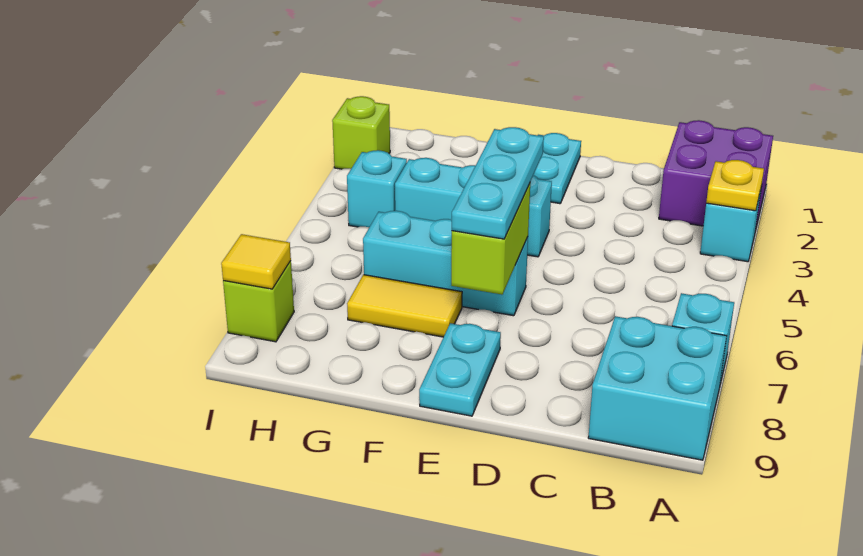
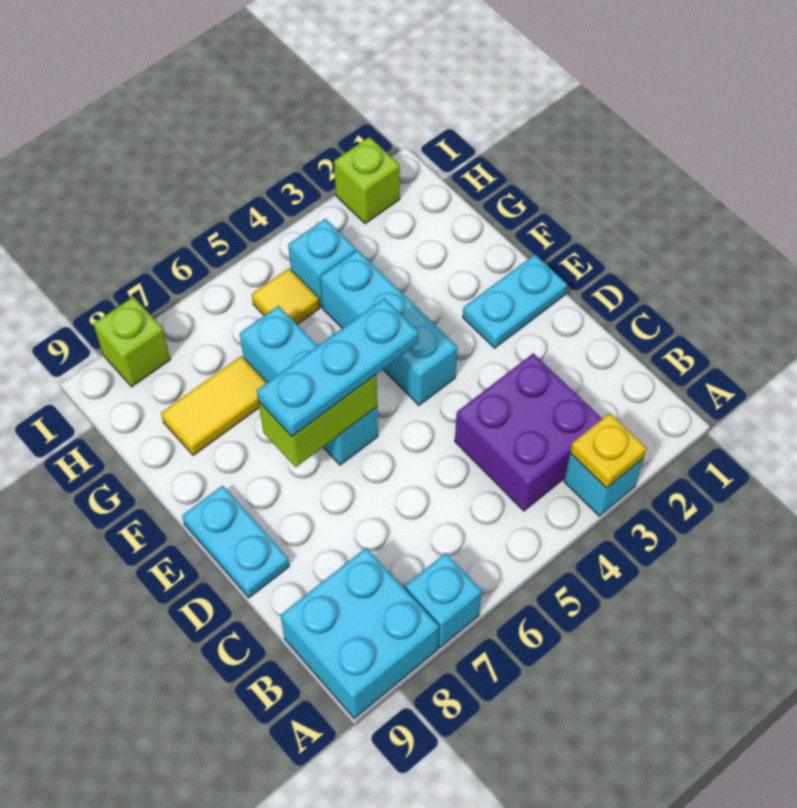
purple 2x2 brick [659,120,773,231] -> purple 2x2 brick moved to [455,353,602,511]
cyan 1x2 plate [419,323,501,416] -> cyan 1x2 plate turned to [182,486,289,598]
yellow 1x2 tile [347,275,462,337] -> yellow 1x2 tile turned to [161,356,266,455]
yellow 1x1 tile [221,234,291,289] -> yellow 1x1 tile moved to [252,268,319,324]

